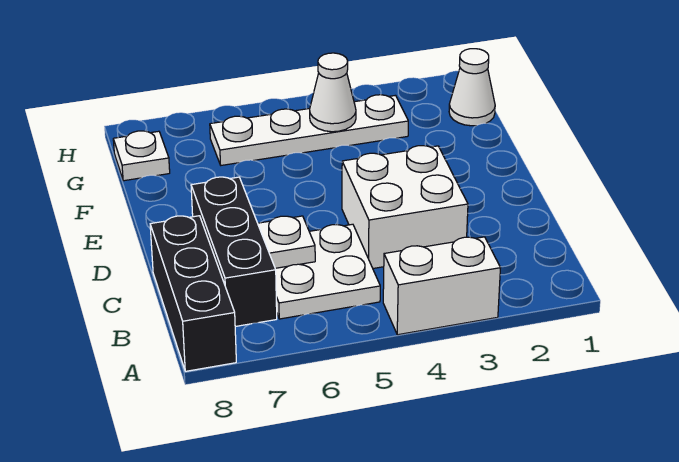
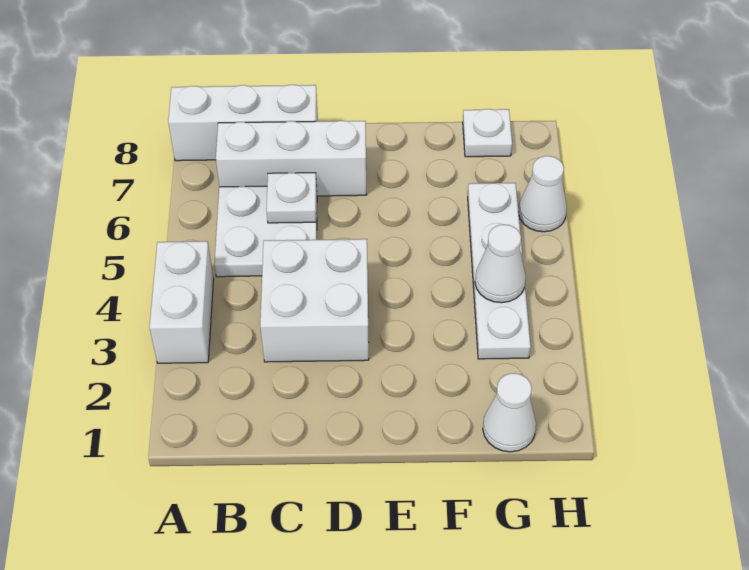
black 1x3 brick [150,216,236,371] -> white 1x3 brick [168,85,318,161]
black 1x3 brick [191,177,277,327] -> white 1x3 brick [216,121,367,196]
none -> white 1x1 cone [519,156,567,232]

